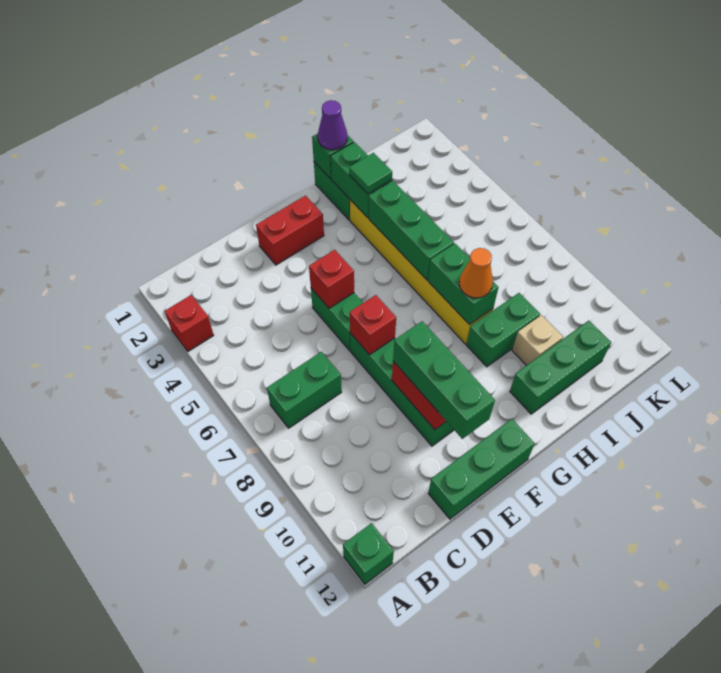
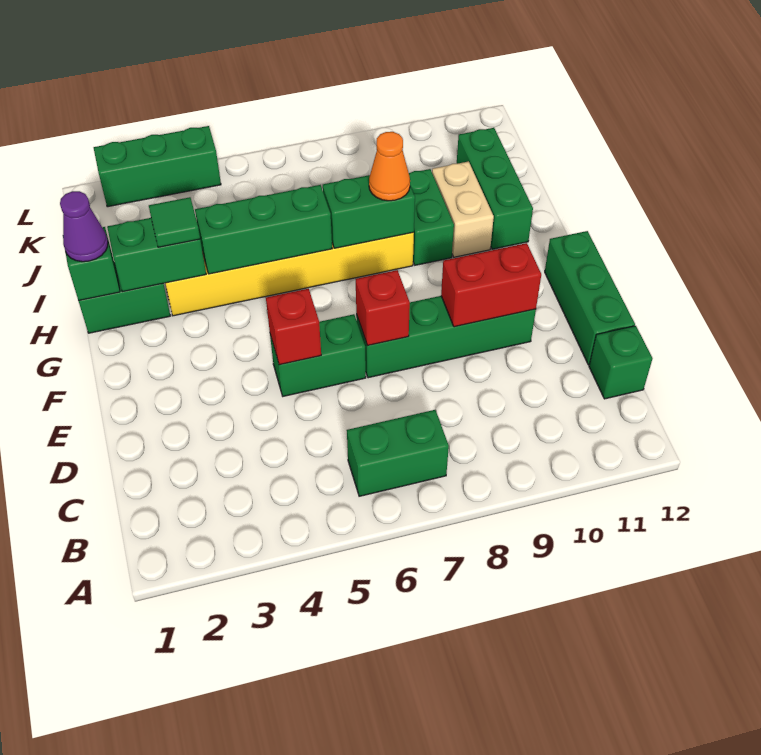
red 1x1 brick [165,295,214,351] -> none
green 1x1 brick [343,523,394,584] -> green 1x1 brick moved to [589,326,652,399]
green 1x2 brick [267,352,342,428] -> green 1x2 brick turned to [347,410,449,496]
red 1x2 brick [256,196,324,265] -> none
green 1x3 brick [393,321,495,439] -> green 1x3 brick moved to [94,126,221,207]
tan 1x1 brick [512,315,563,366] -> tan 1x2 brick [432,161,494,257]

